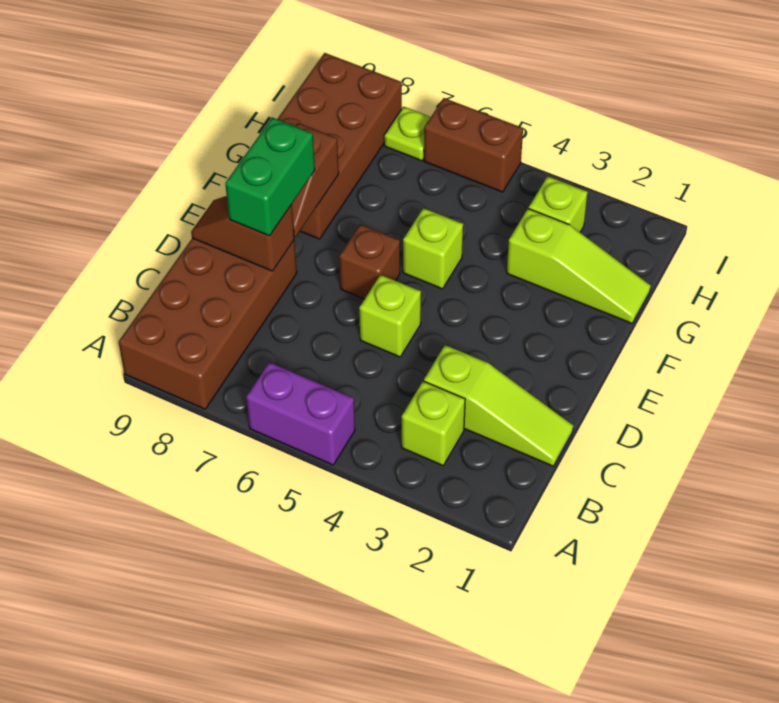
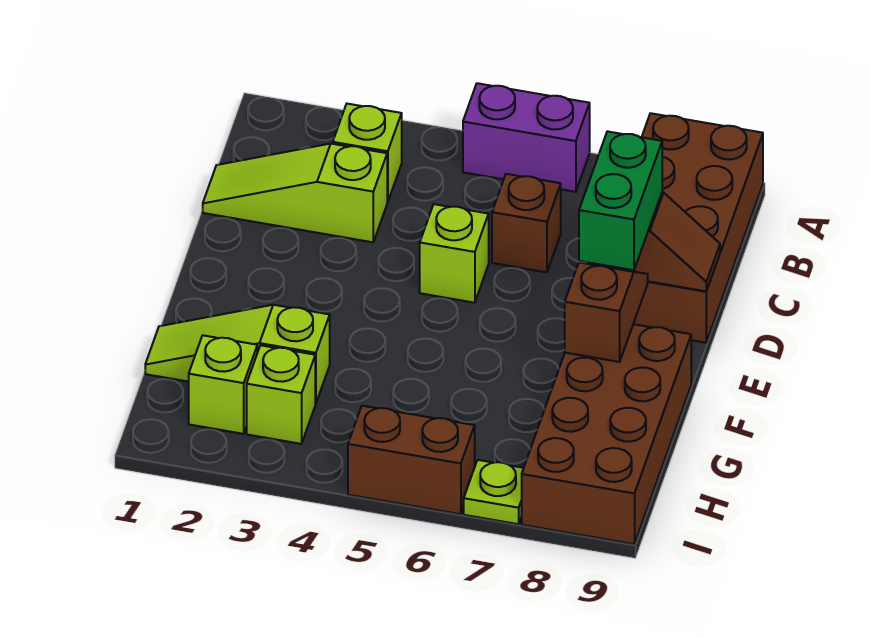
brown 1x1 brick [339,224,400,299] -> brown 1x1 brick moved to [492,174,561,272]
lime 1x1 brick [403,208,463,289] -> lime 1x1 brick moved to [189,335,257,434]

